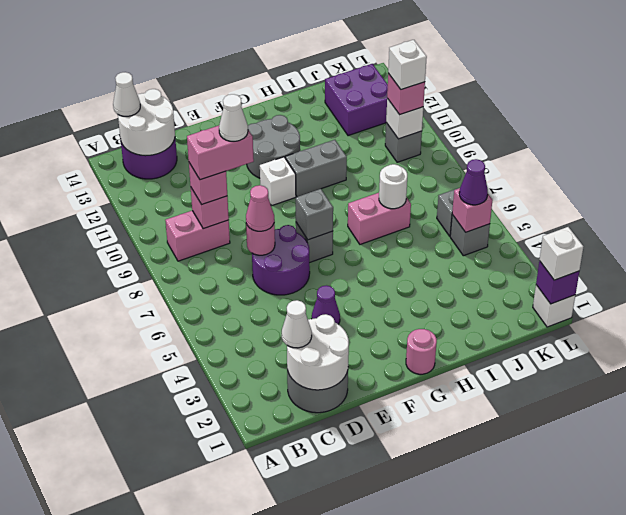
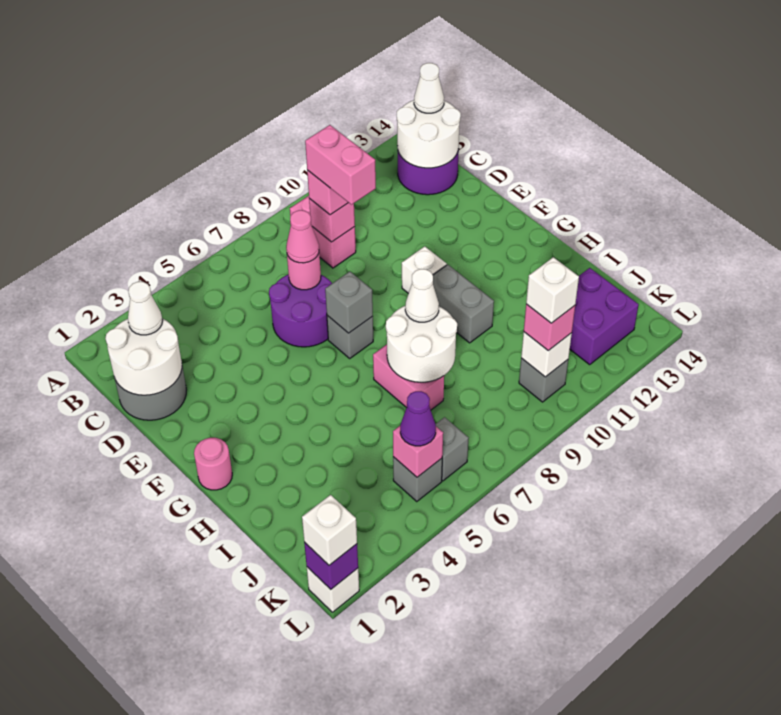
white 1x1 cone [219,94,248,141] -> white 1x1 cone moved to [405,269,439,322]
purple 1x1 cone [312,285,340,324] -> none
grey 2x2 round brick [247,115,300,178] -> none
white 1x1 round brick [379,164,407,209] -> white 2x2 round brick [386,306,457,382]

